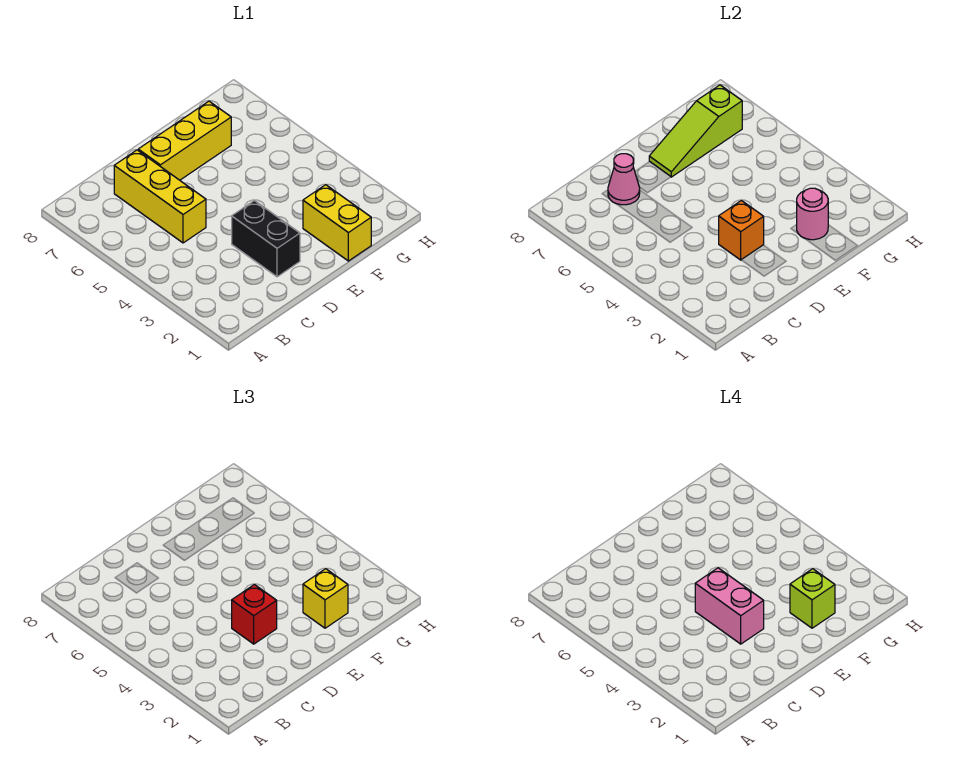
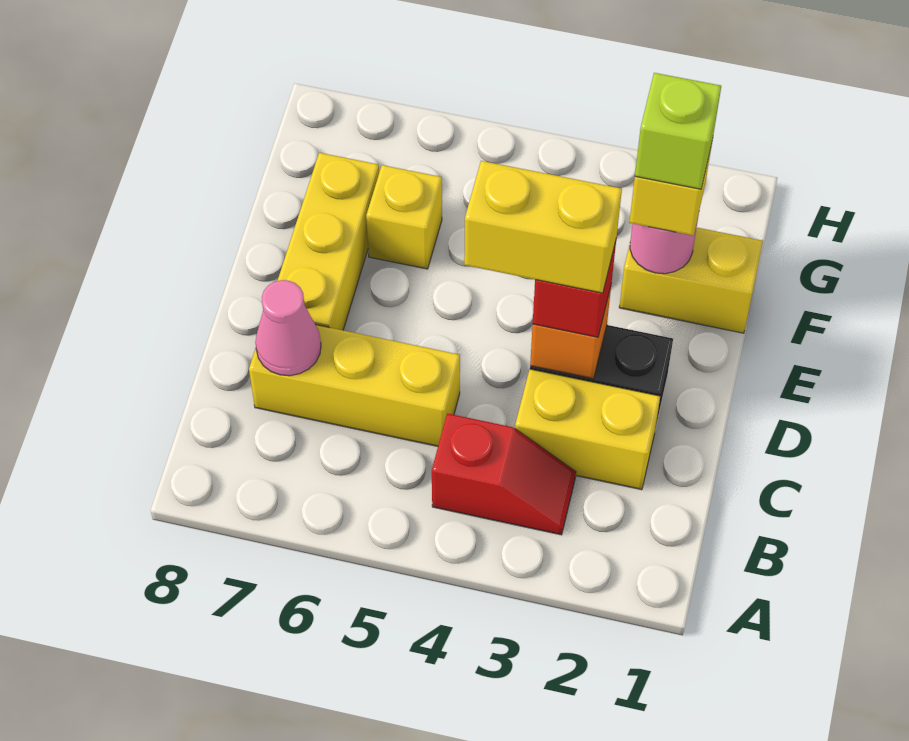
none -> red 1x2 slope [432,413,576,535]
none -> yellow 1x2 brick [515,369,660,490]
pink 1x2 brick [695,568,764,644] -> yellow 1x2 brick [464,161,622,293]
lime 1x3 slope [649,85,742,177] -> none
none -> yellow 1x1 brick [366,165,442,269]

